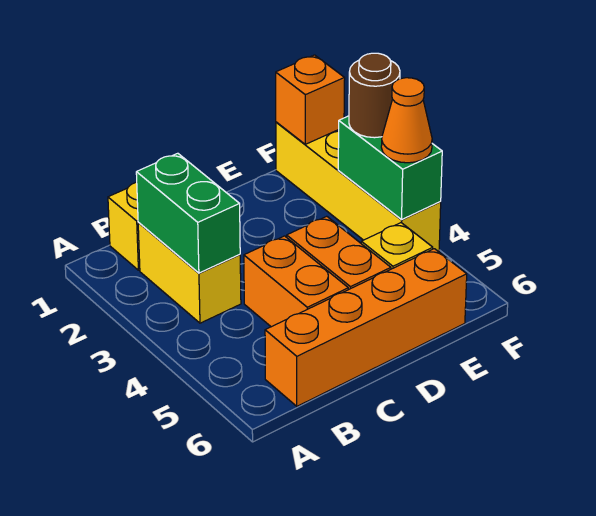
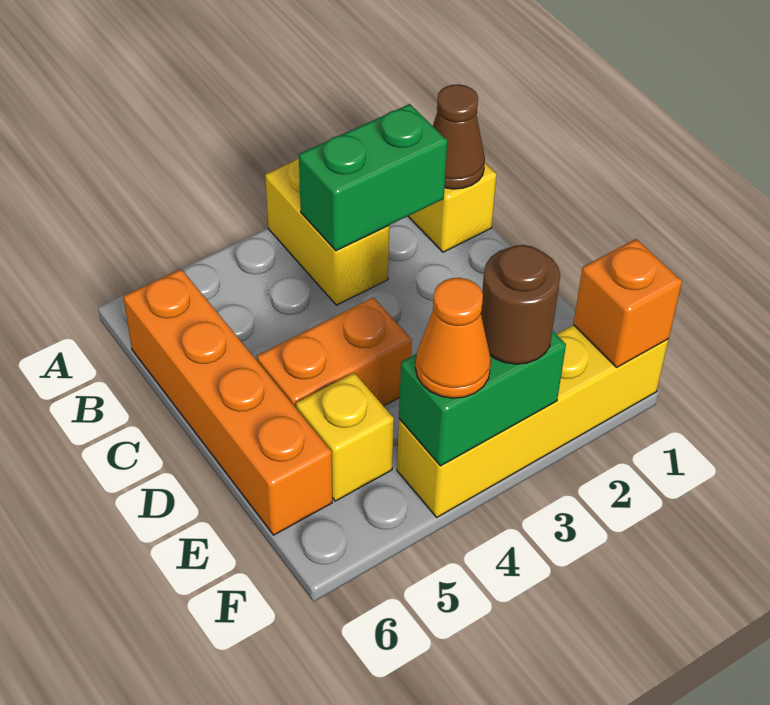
none -> brown 1x1 cone [433,84,485,189]
yellow 1x2 brick [138,223,241,323] -> yellow 1x2 brick turned to [265,159,389,305]
orange 1x2 brick [244,236,348,327] -> none

